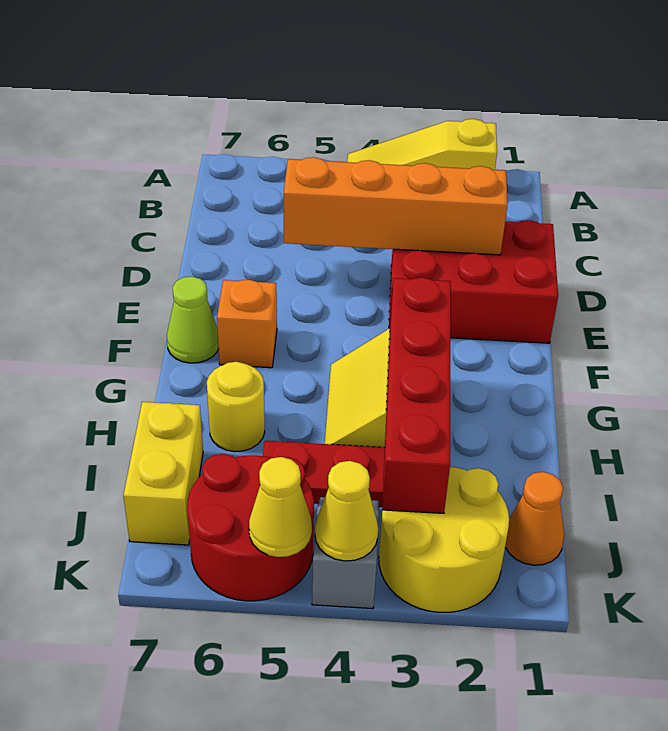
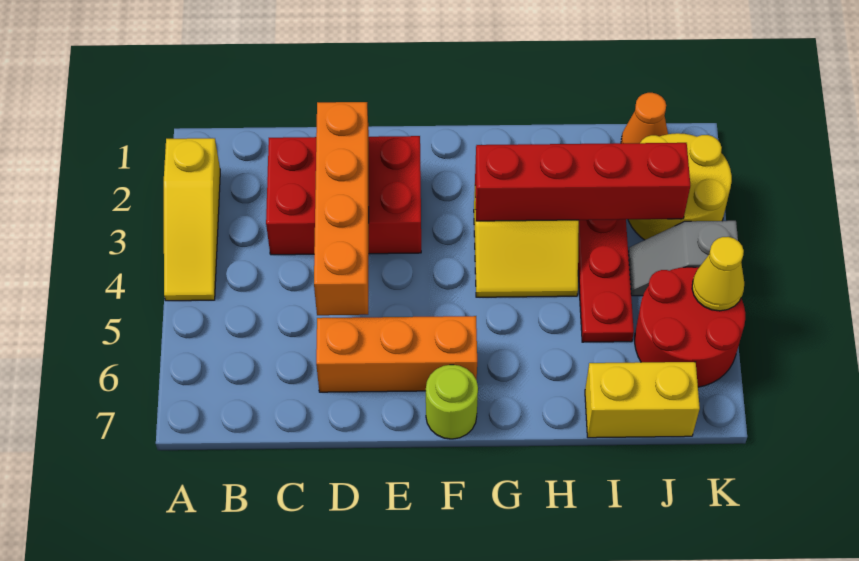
red 2x3 brick [389,220,558,343] -> red 2x3 brick turned to [266,136,421,255]
orange 1x1 brick [217,280,277,368] -> orange 1x3 brick [316,316,477,392]
lime 1x1 cone [167,276,219,363] -> lime 1x1 round brick [426,365,478,439]
yellow 1x1 round brick [207,362,265,452] -> none
yellow 1x1 cone [315,461,378,561] -> none

